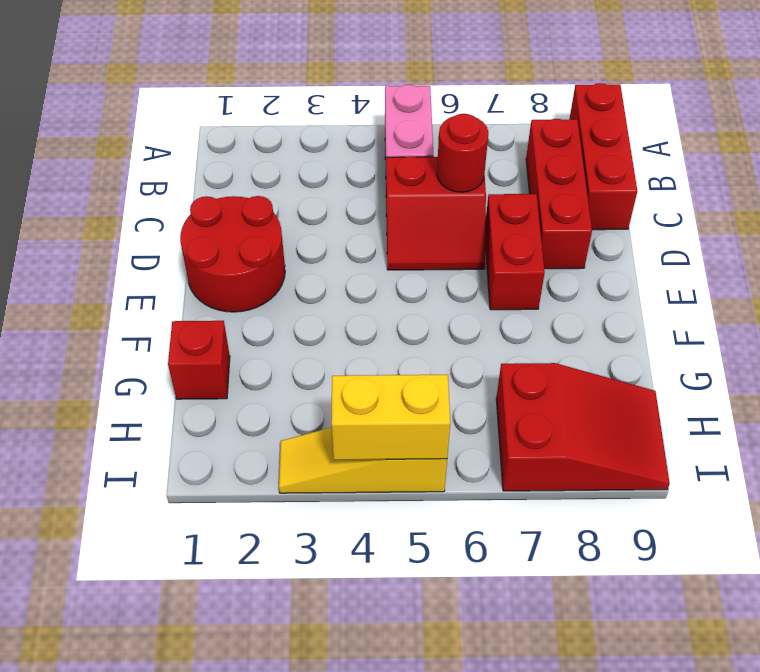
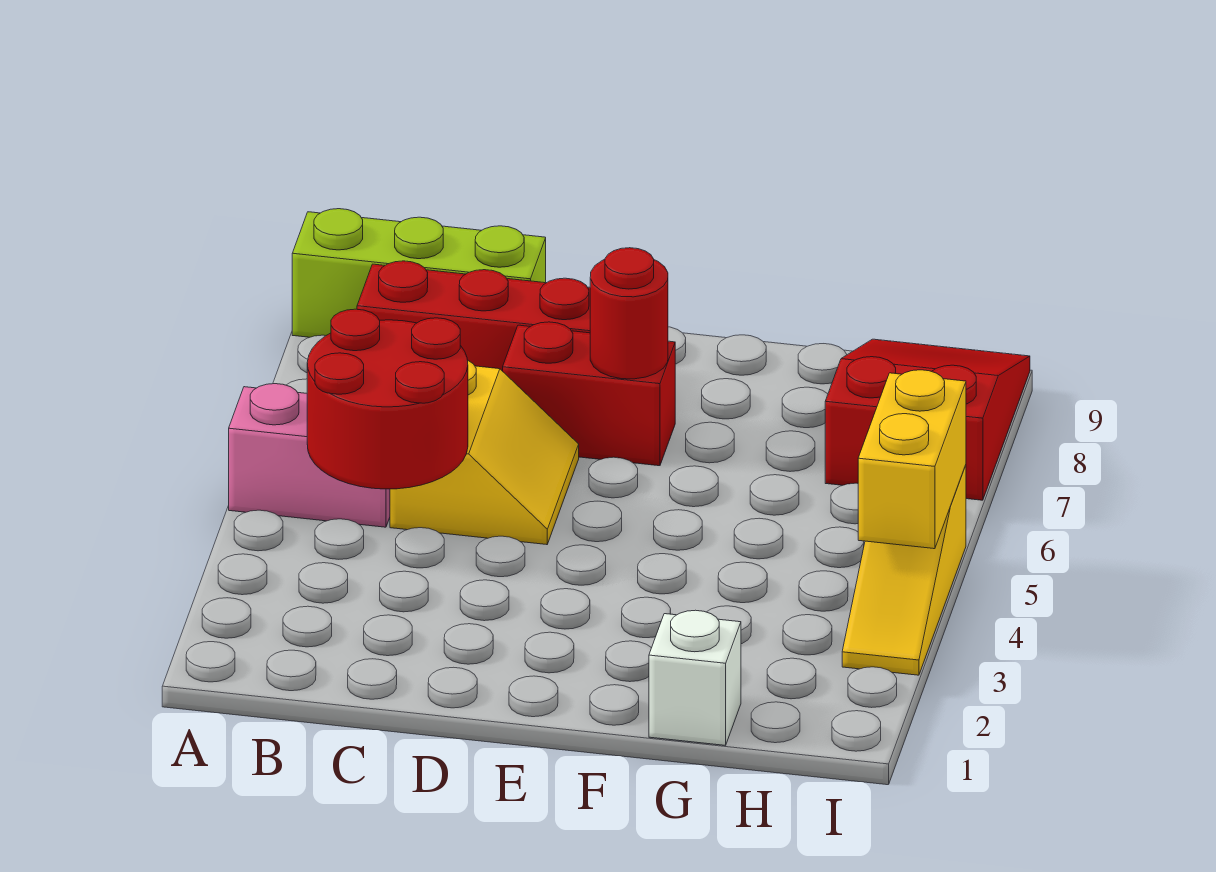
red 1x3 brick [569,83,637,230] -> lime 1x3 brick [292,209,546,337]
red 2x2 slope [386,156,486,270] -> yellow 2x2 slope [390,361,579,545]
red 1x1 round brick [437,114,489,192] -> red 1x1 round brick moved to [590,248,668,379]
red 2x2 round brick [180,196,285,312] -> red 2x2 round brick moved to [307,309,468,489]
red 1x1 brick [168,321,230,399] -> white 1x1 brick [649,610,741,745]

